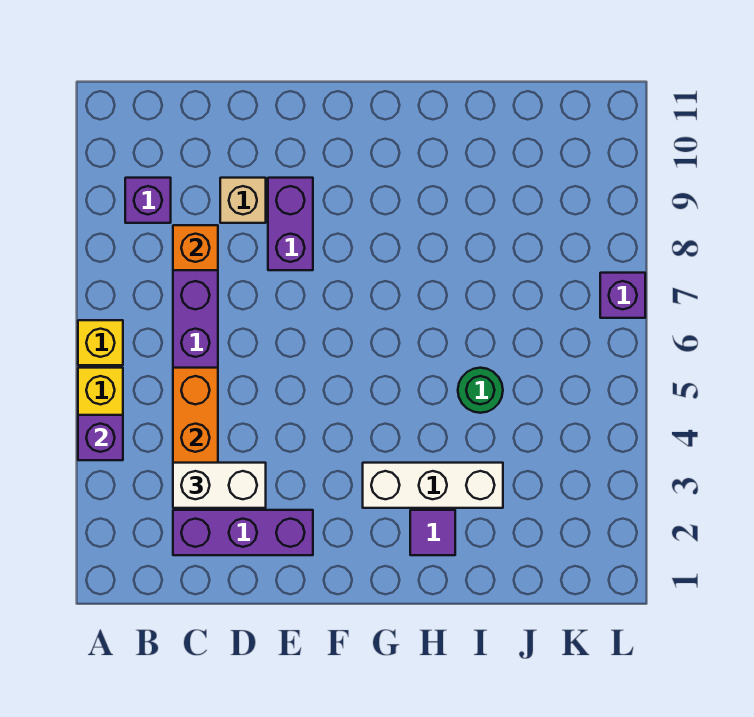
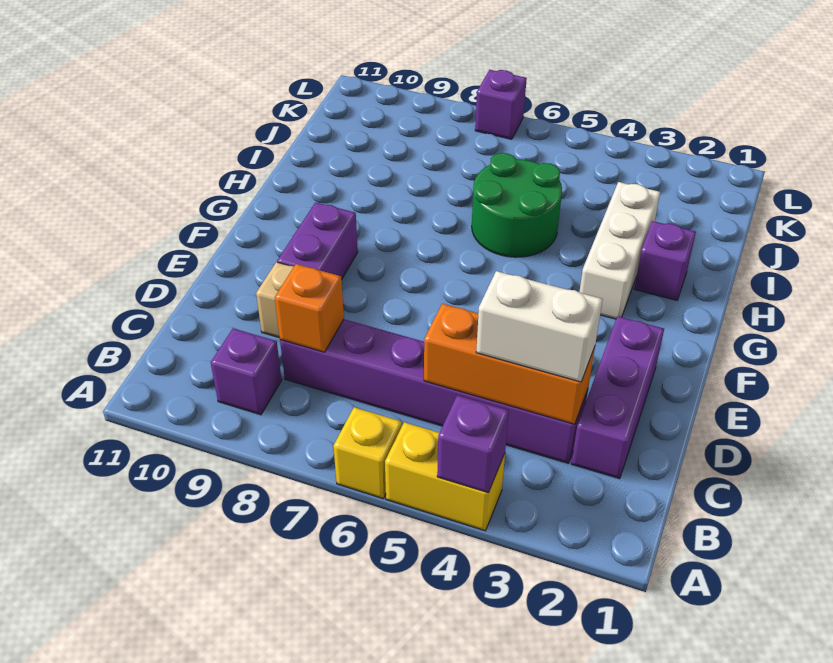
white 1x2 brick [173,463,266,508] -> white 1x2 brick turned to [476,271,603,382]
purple 1x2 brick [268,178,313,270] -> purple 1x2 brick turned to [277,202,358,280]
purple 1x1 tile [410,510,455,555] -> purple 1x1 brick [634,221,696,300]
green 1x1 round brick [458,368,503,413] -> green 2x2 round brick [472,153,562,257]

